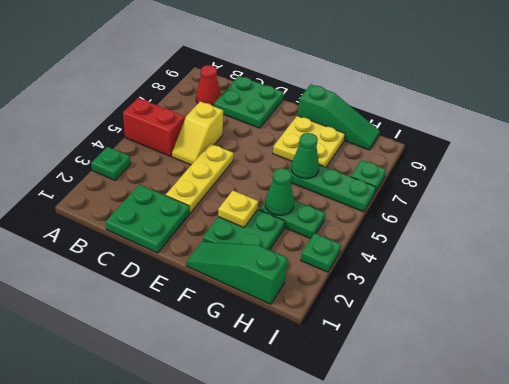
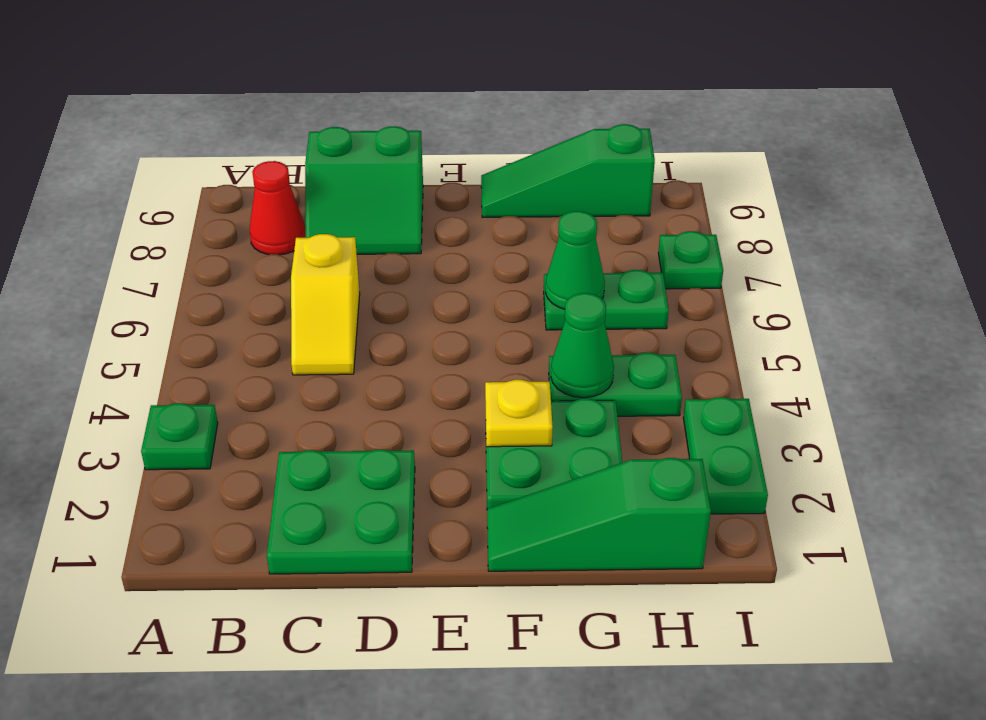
red 1x2 brick [123,98,185,156] -> none
green 2x2 plate [214,76,284,128] -> green 2x2 slope [305,126,423,254]
yellow 1x3 plate [166,143,234,213] -> none
yellow 2x2 plate [273,116,345,167] -> none
green 1x3 slope [298,84,380,150] -> green 1x3 slope turned to [481,124,655,218]
green 1x3 plate [289,165,376,212] -> green 1x2 plate [544,270,669,330]
green 1x1 plate [301,233,341,272] -> green 1x2 plate [683,397,768,514]

